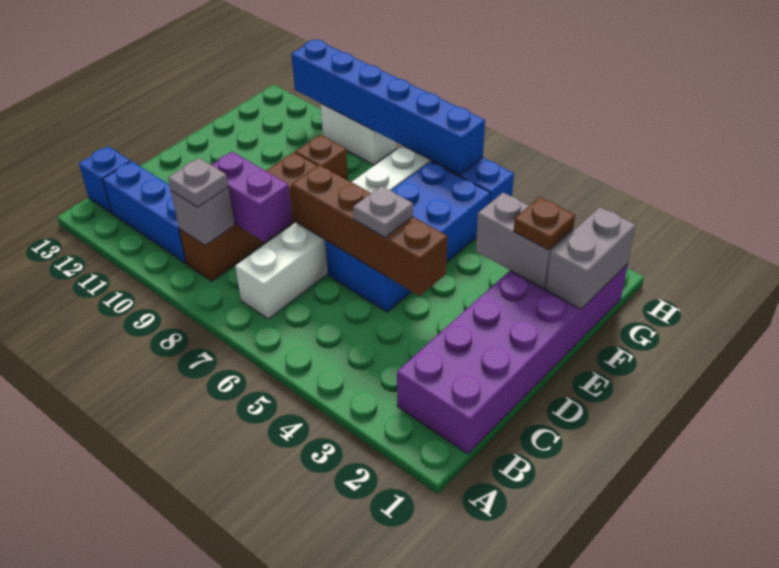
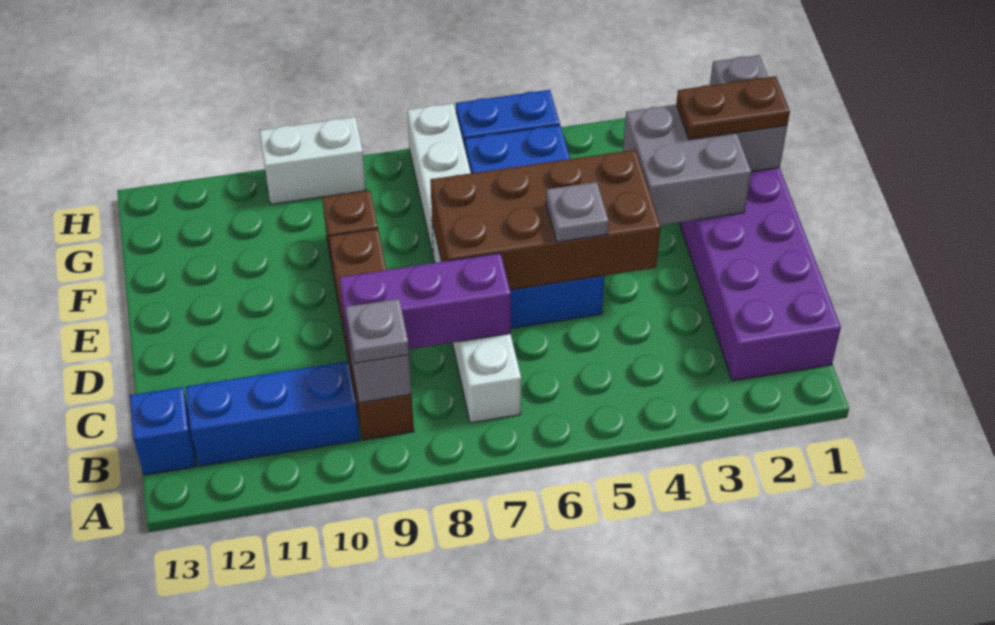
purple 1x2 brick [212,152,293,242] -> purple 1x3 brick [339,253,511,356]
brown 1x4 brick [291,165,447,296] -> brown 2x4 brick [430,150,661,290]
grey 1x2 brick [476,193,573,289] -> grey 2x2 brick [623,105,751,225]
brown 1x1 plate [514,197,575,250] -> brown 1x2 plate [676,76,790,140]
blue 1x6 brick [291,39,485,175] -> none

